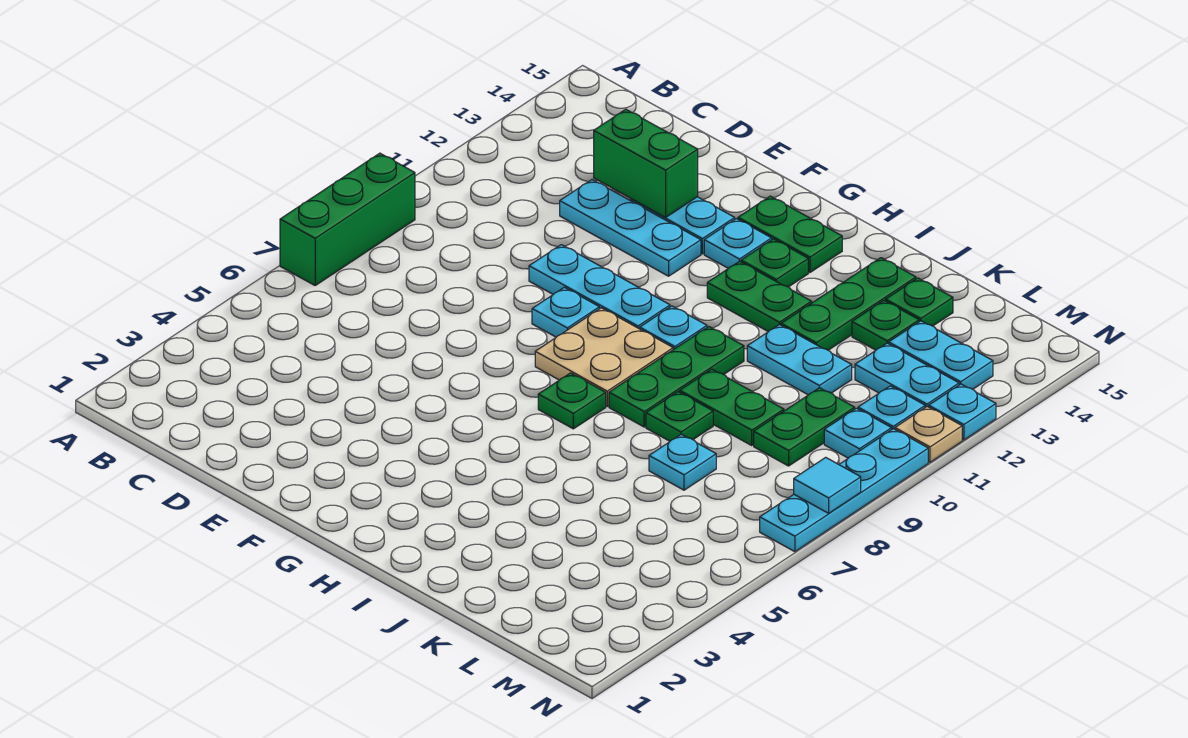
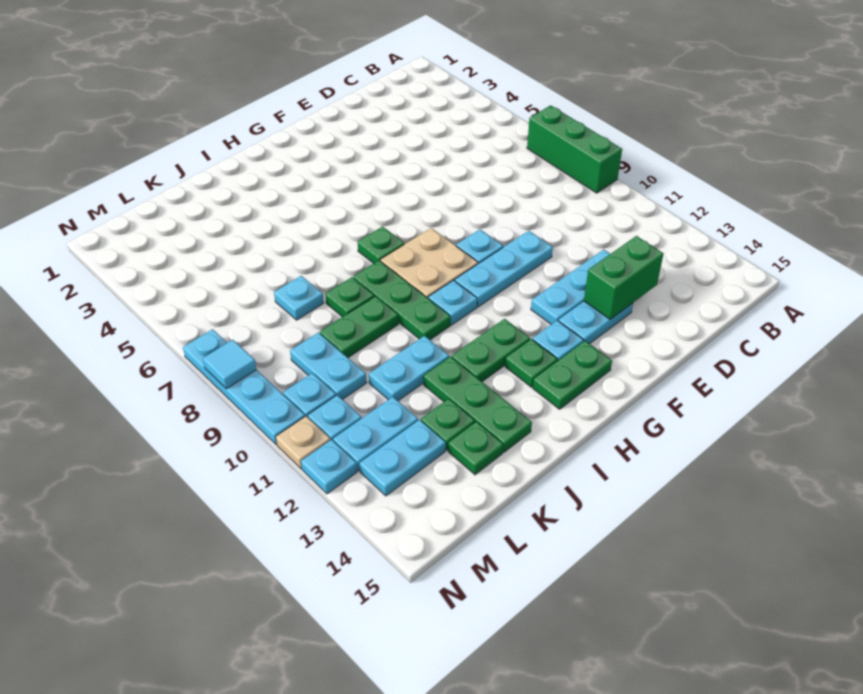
green 1x2 plate [754,388,855,466] -> cyan 1x2 plate [290,333,367,400]

